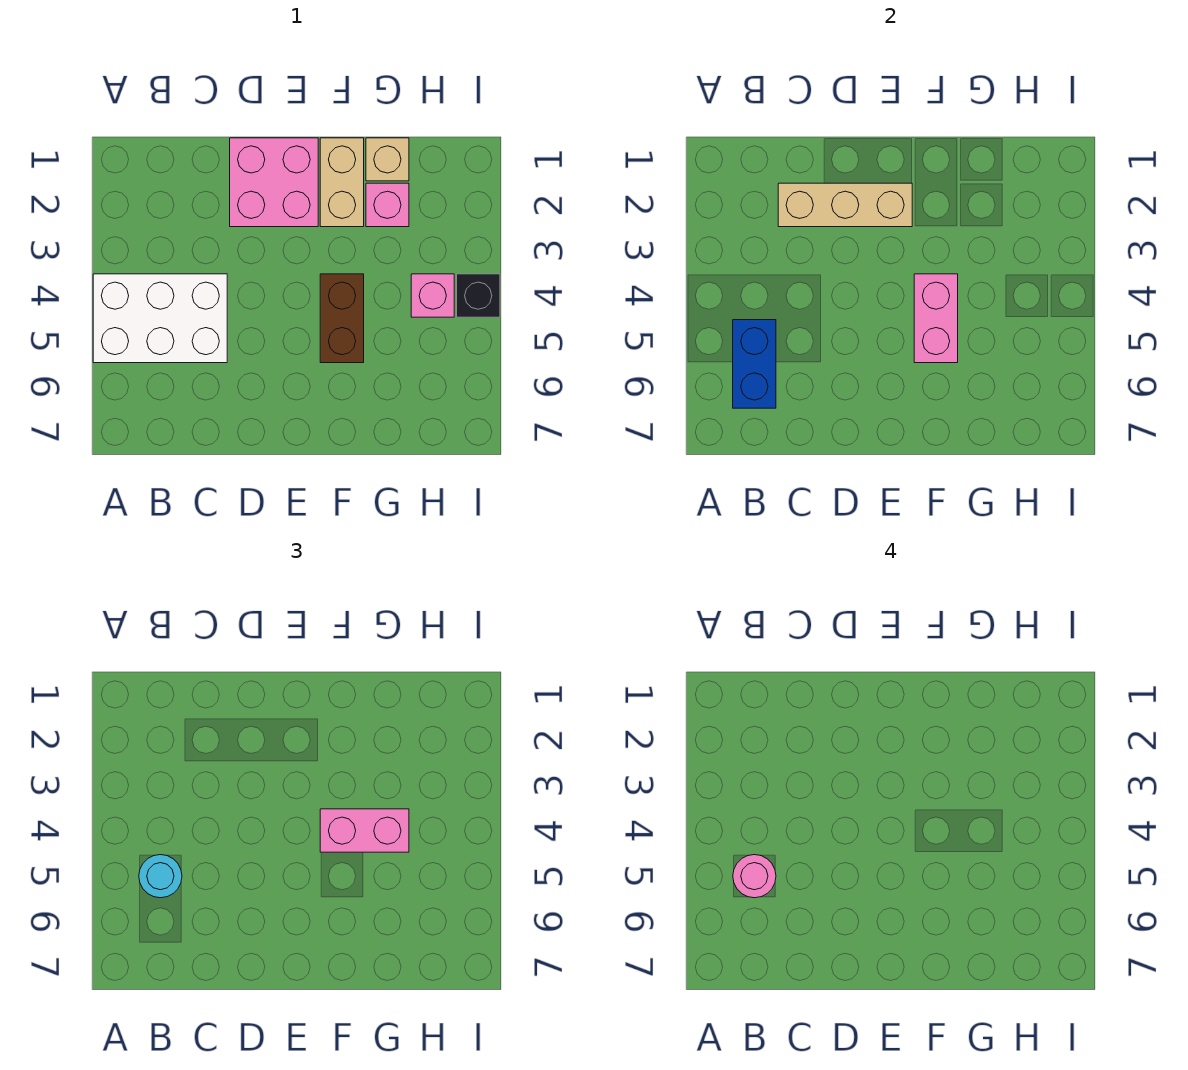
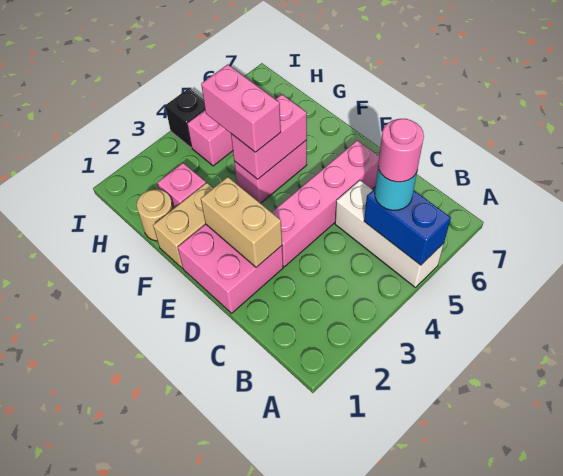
white 2x3 brick [93,274,227,363] -> white 1x3 brick [335,180,444,287]
blue 1x2 brick [733,320,776,408] -> blue 1x2 brick turned to [364,189,451,265]
tan 1x3 brick [778,183,912,227] -> tan 1x2 brick [201,177,282,267]
none -> pink 1x4 brick [272,140,379,267]
brown 1x2 brick [320,274,364,363] -> pink 1x2 brick [234,140,307,203]
tan 1x1 brick [366,138,409,181] -> tan 1x1 round brick [137,189,173,241]

